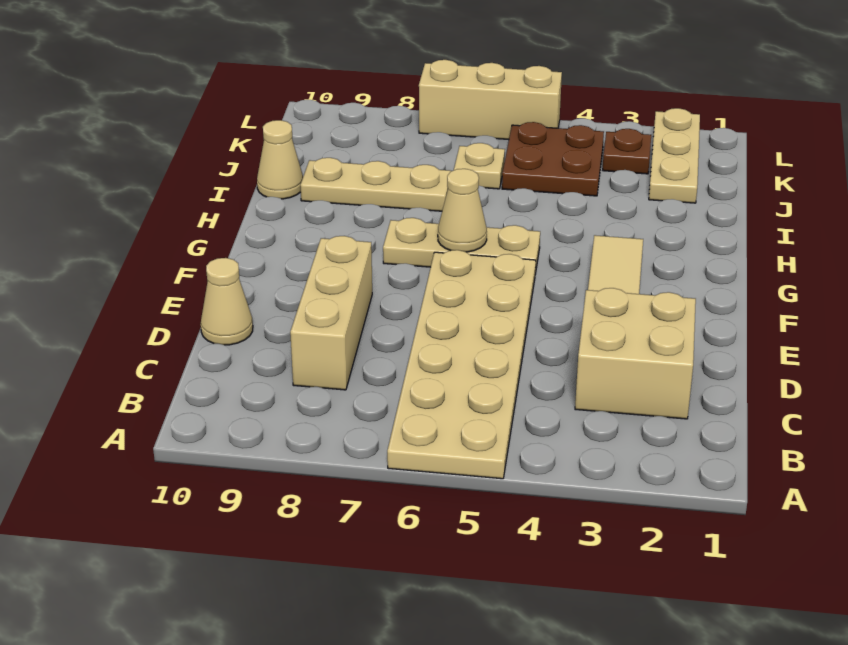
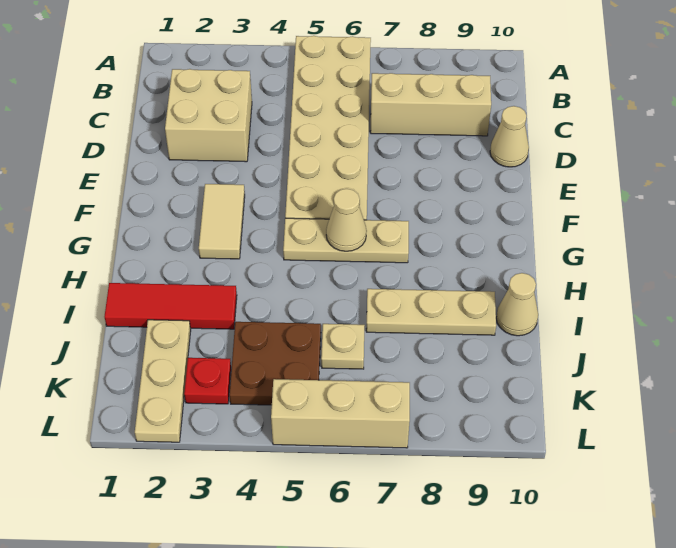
tan 1x3 brick [290,236,372,390] -> tan 1x3 brick turned to [370,73,491,136]
none -> red 1x3 tile [104,283,237,329]
brown 1x1 plate [603,129,651,174] -> red 1x1 plate [184,358,231,404]

